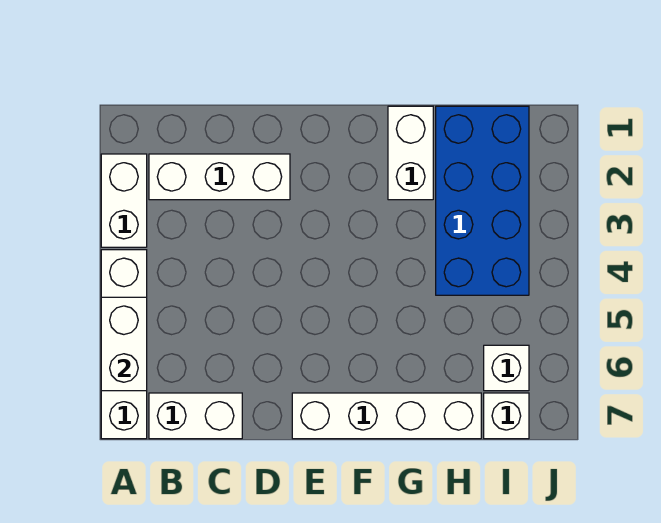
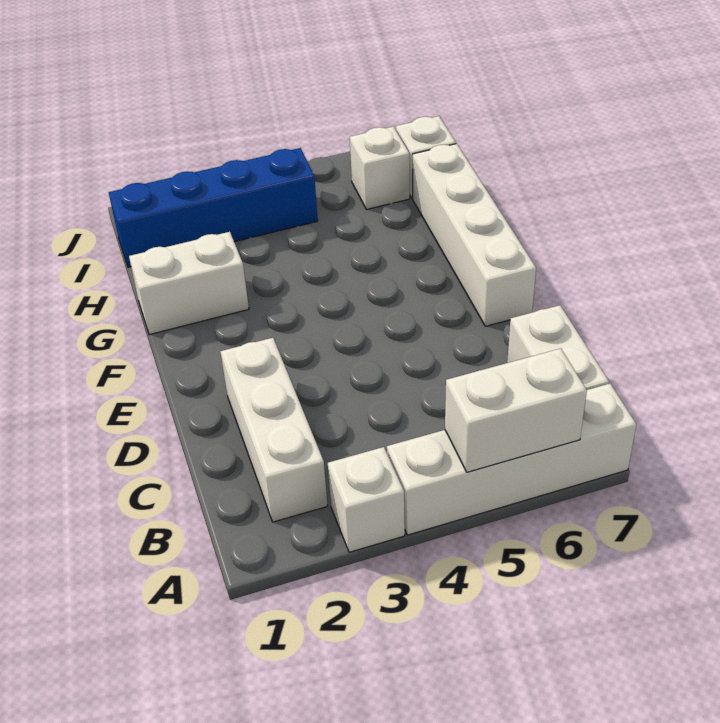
white 1x2 brick [101,154,147,247] -> white 1x1 brick [328,447,405,552]
blue 2x4 brick [436,106,529,295] -> blue 1x4 brick [109,148,318,267]

